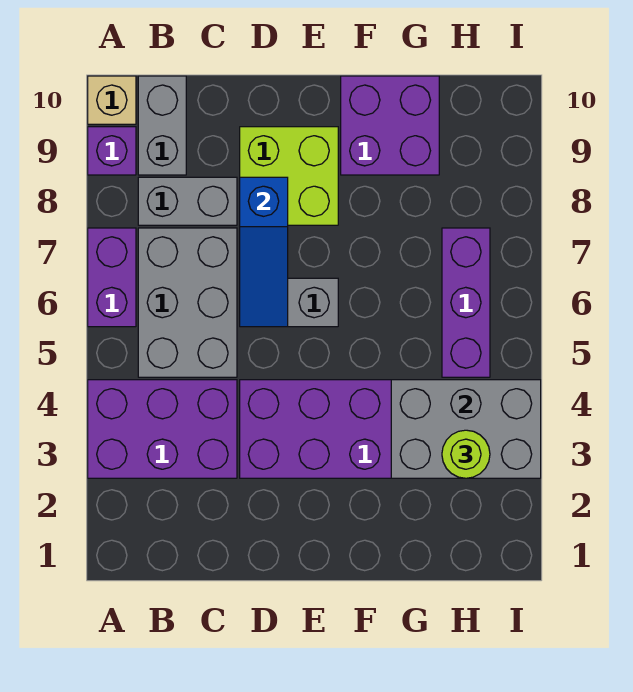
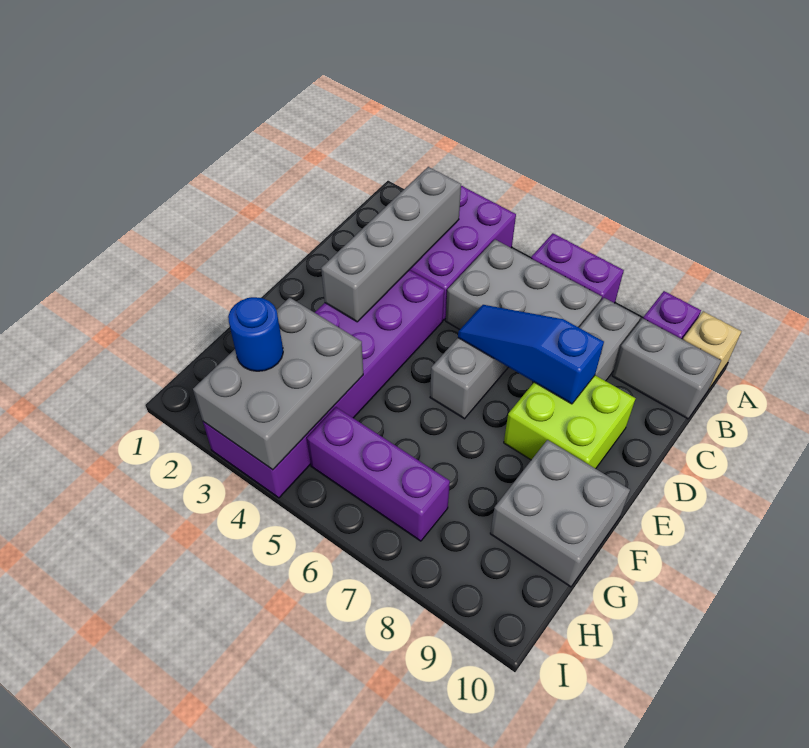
none -> grey 1x4 brick [321,167,461,322]
purple 2x2 brick [341,76,439,175] -> grey 2x2 brick [490,440,630,587]
lime 1x1 round brick [442,430,490,478] -> blue 1x1 round brick [228,297,283,371]

